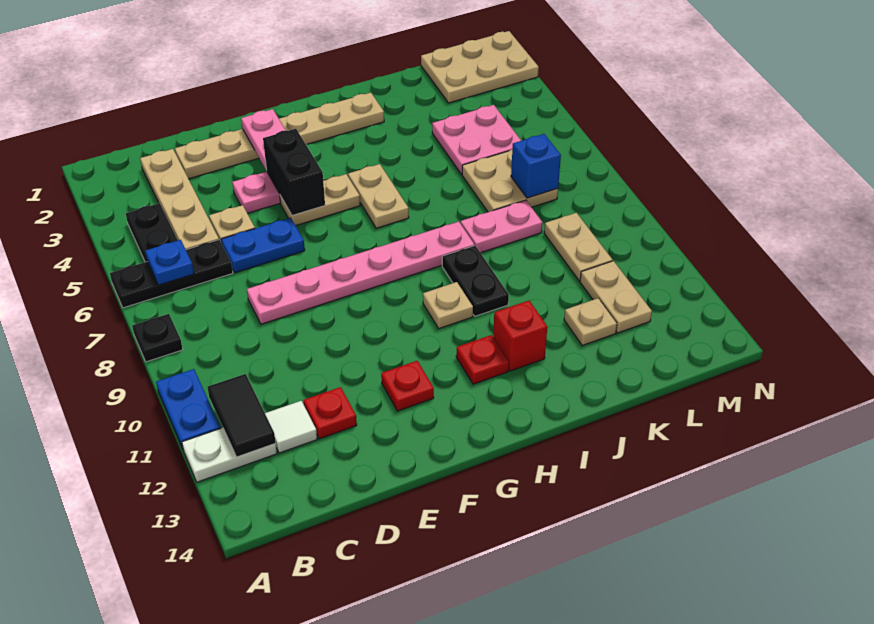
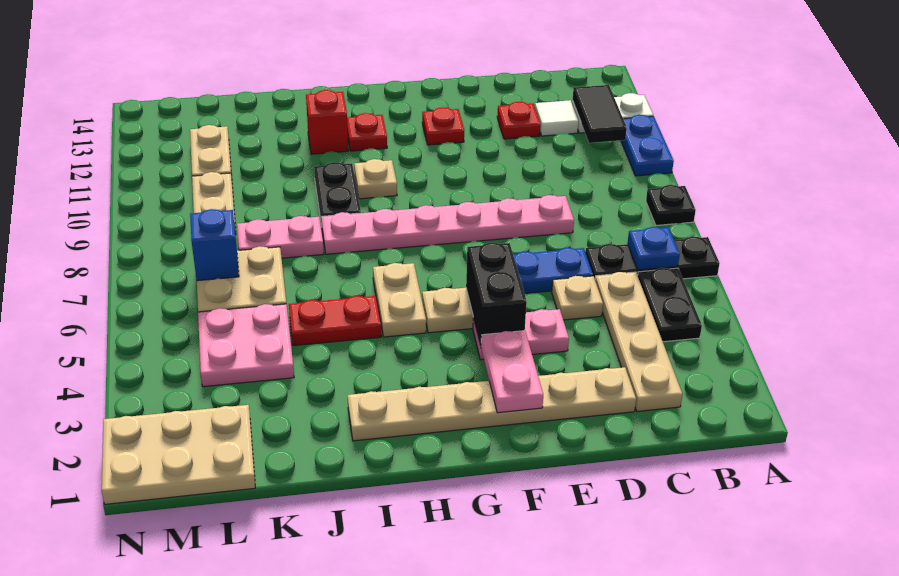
none -> red 1x2 plate [289,296,381,346]
tan 1x1 plate [564,298,617,345] -> none

